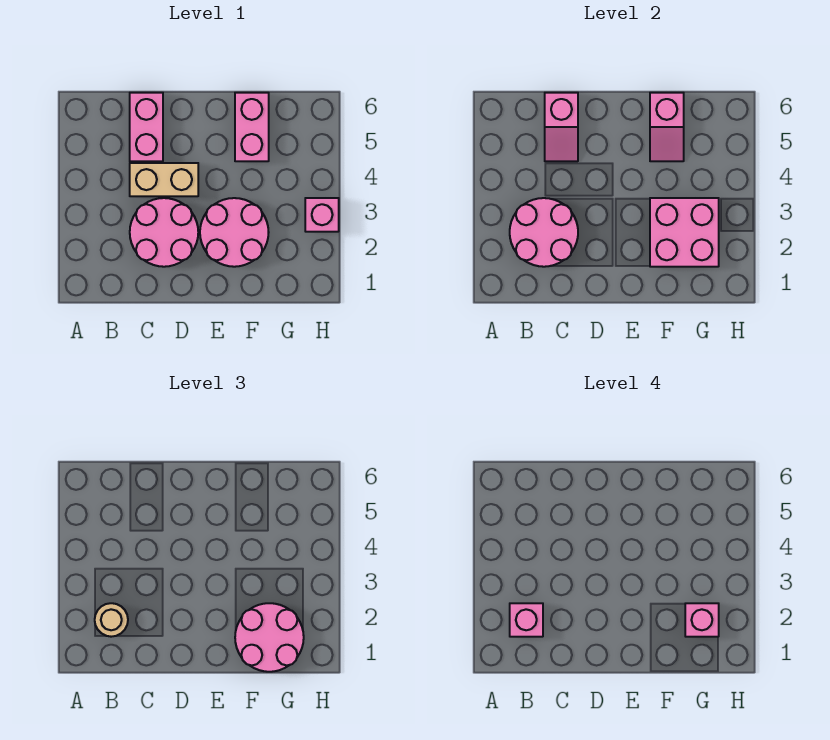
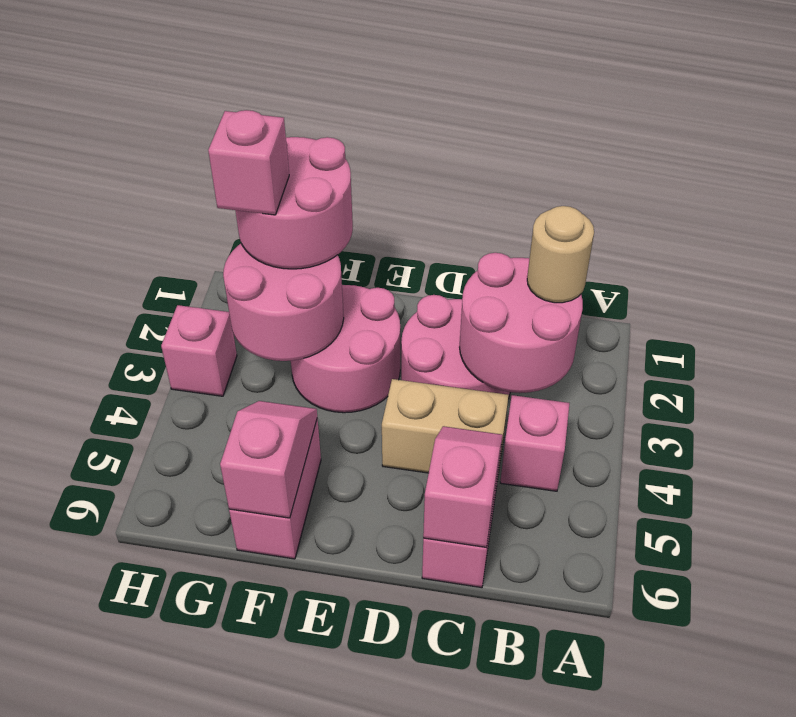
pink 1x1 brick [510,603,543,637] -> pink 1x1 brick moved to [500,395,570,491]
pink 2x2 brick [650,198,719,267] -> pink 2x2 round brick [223,244,344,361]

